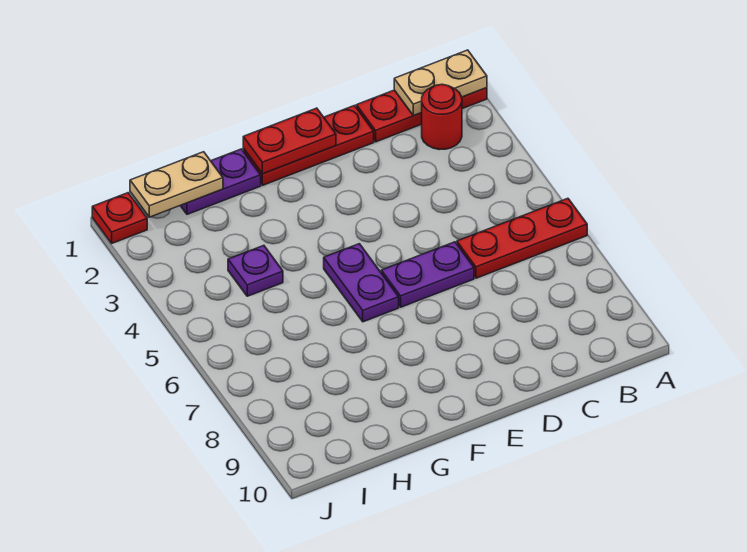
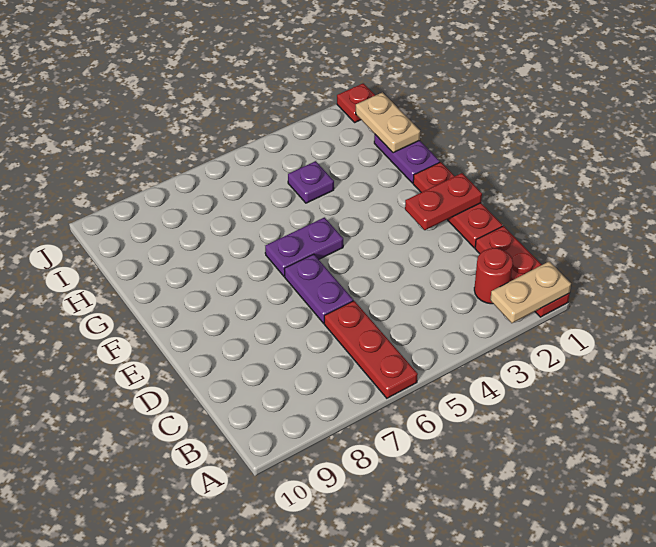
tan 1x2 plate [394,50,487,116] -> tan 1x2 plate turned to [490,261,571,323]
red 1x2 plate [243,108,336,174] -> red 1x2 plate turned to [405,173,482,230]

